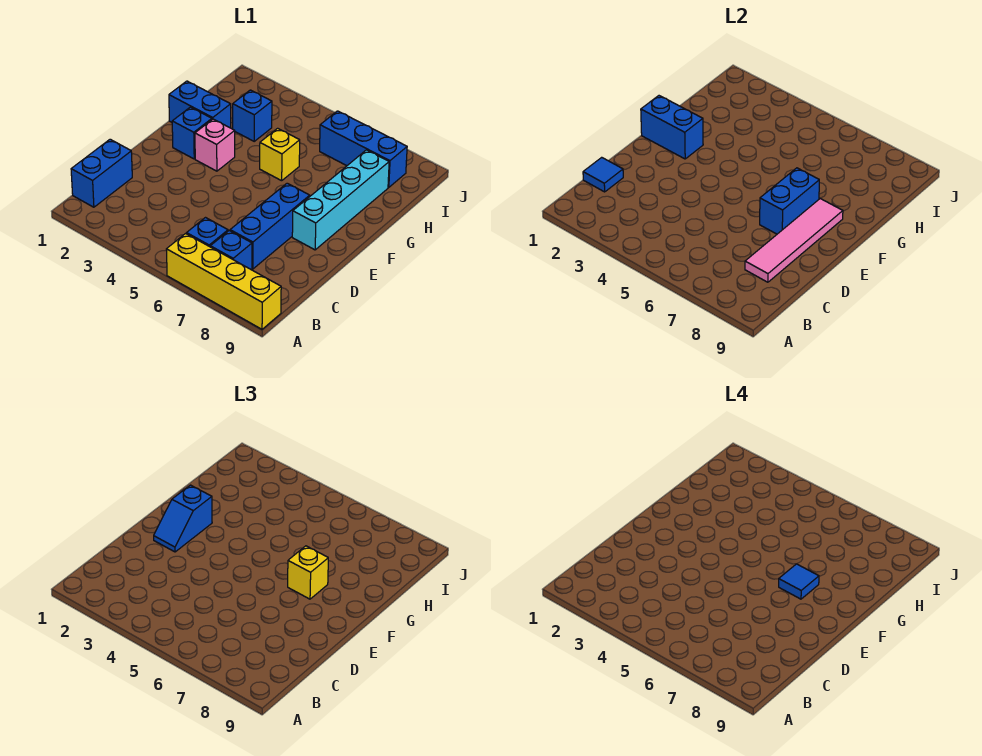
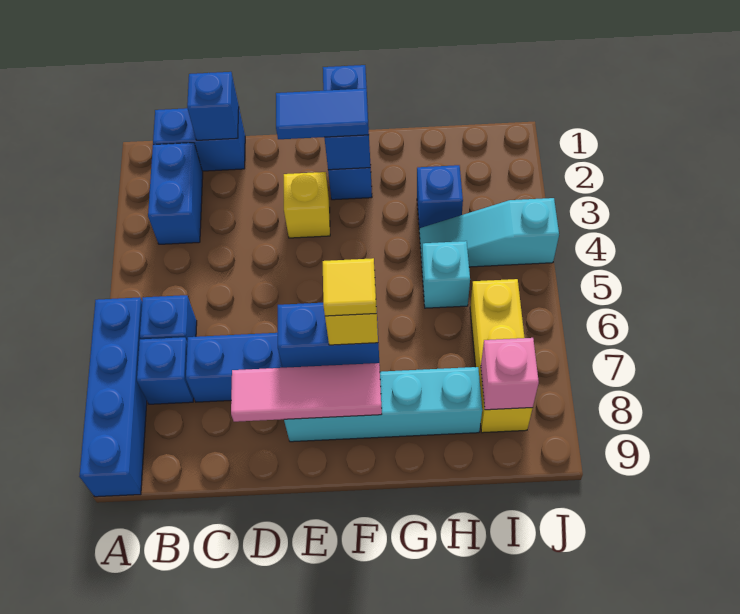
yellow 1x4 brick [166,234,281,329] -> blue 1x4 brick [79,297,147,497]
blue 1x1 tile [583,157,623,192] -> blue 1x1 brick [187,72,239,140]
pink 1x4 tile [745,199,843,282] -> pink 1x3 tile [231,363,382,422]
blue 1x2 slope [154,485,212,552] -> blue 1x2 tile [276,89,369,139]
pink 1x1 brick [195,119,235,171] -> pink 1x1 brick moved to [481,338,539,410]
blue 1x1 tile [779,564,819,599] -> yellow 1x1 tile [323,258,376,316]
blue 1x2 brick [169,81,231,128] -> blue 1x2 brick moved to [148,143,203,244]
yellow 1x1 brick [260,128,300,181] -> yellow 1x1 brick moved to [284,172,330,238]
none -> cyan 1x3 slope [419,198,559,267]
none -> cyan 1x1 brick [422,241,470,308]
blue 1x3 brick [320,111,407,187] -> yellow 1x3 brick [470,279,533,433]

